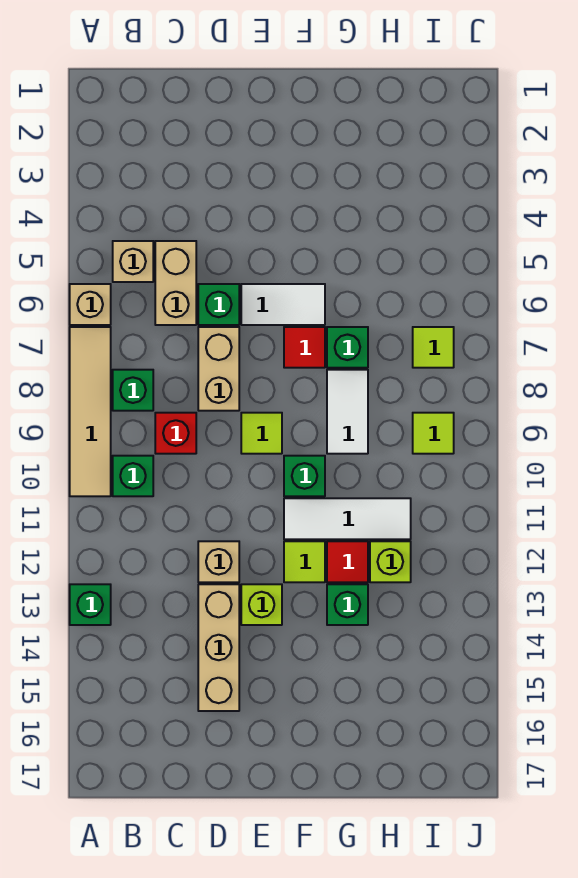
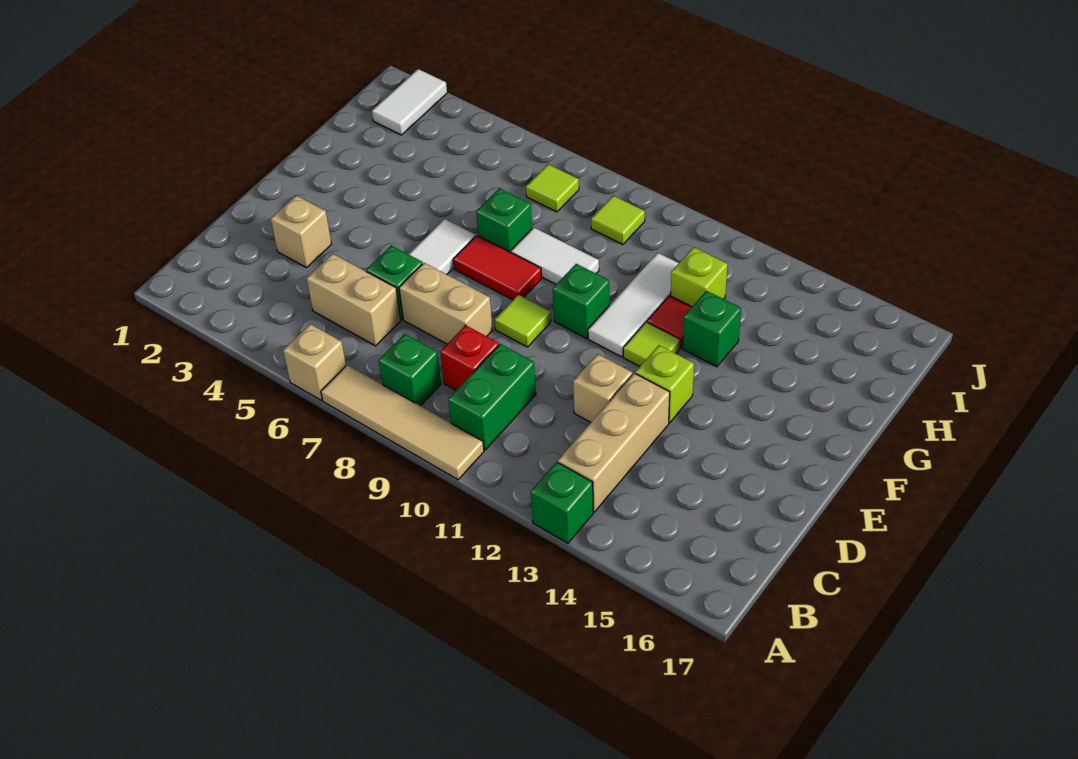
tan 1x1 brick [113,241,153,282] -> tan 1x1 brick moved to [271,196,332,268]
green 1x1 brick [113,456,153,496] -> green 1x2 brick [448,344,536,450]
tan 1x3 brick [198,584,239,711] -> tan 1x3 brick turned to [558,373,670,512]
red 1x1 tile [284,327,325,368] -> red 1x2 tile [453,236,542,300]
none -> white 1x2 tile [372,69,447,135]

